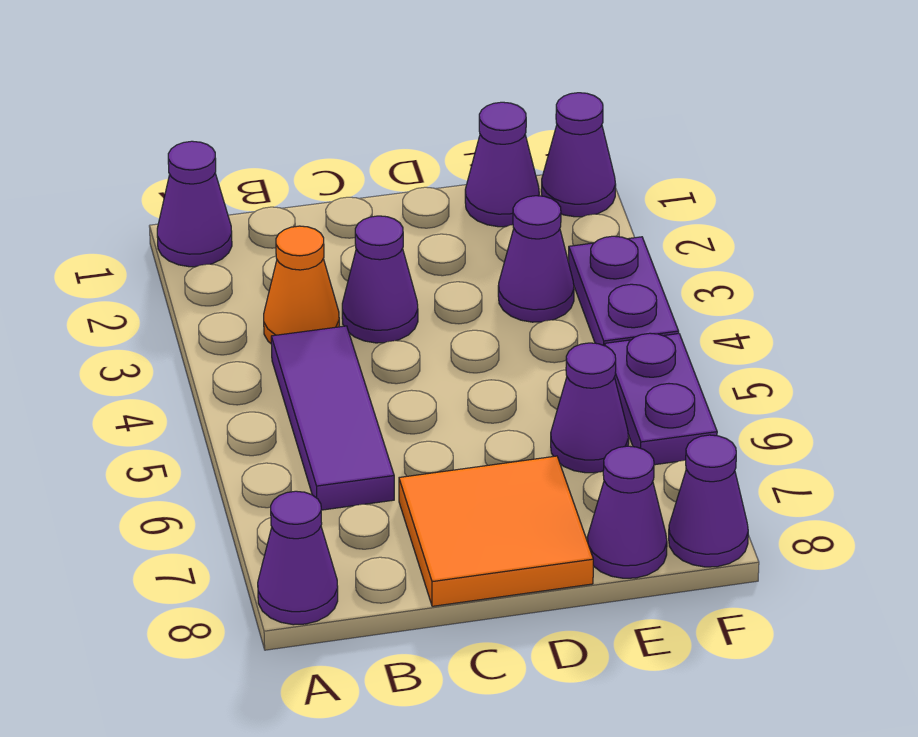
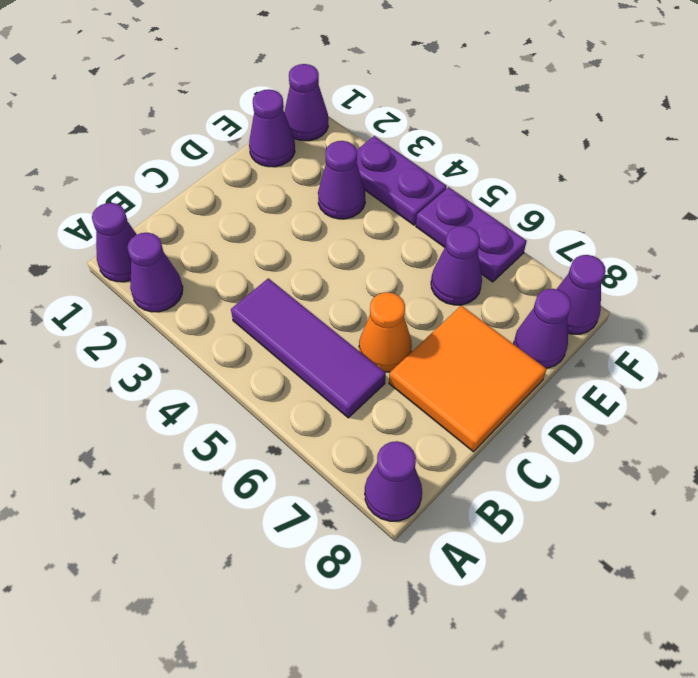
orange 1x1 cone [264,226,339,343] -> orange 1x1 cone moved to [359,292,412,372]
purple 1x1 cone [342,216,418,343] -> purple 1x1 cone moved to [127,233,183,312]

